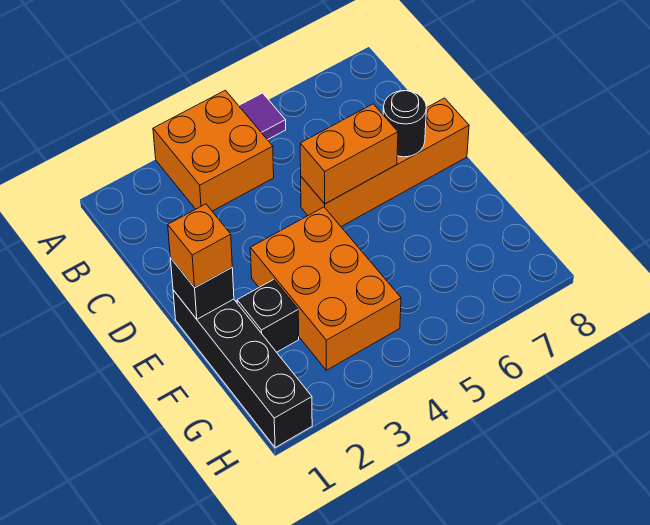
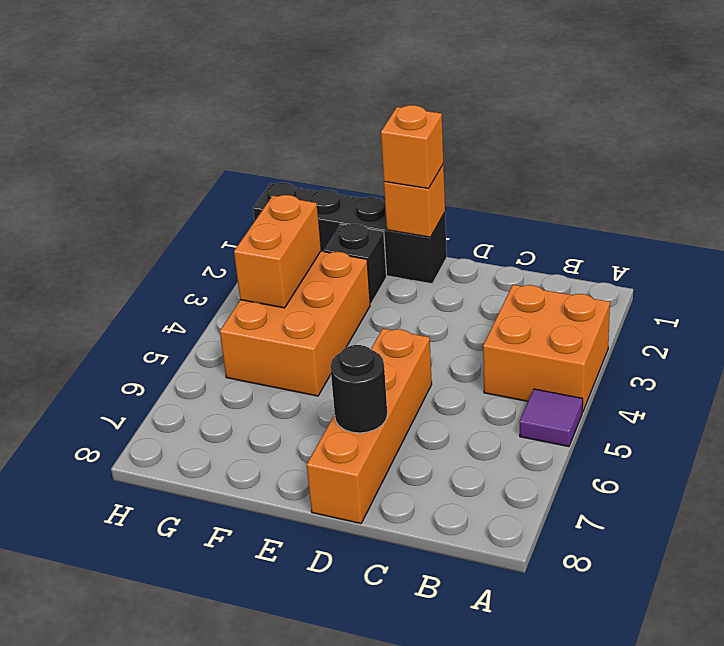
orange 1x2 brick [300,104,398,204] -> orange 1x2 brick moved to [234,195,321,308]
black 1x1 brick [171,259,234,319] -> orange 1x1 brick [384,164,445,237]
orange 2x3 brick [250,207,401,370] -> orange 2x3 brick turned to [220,251,370,396]

